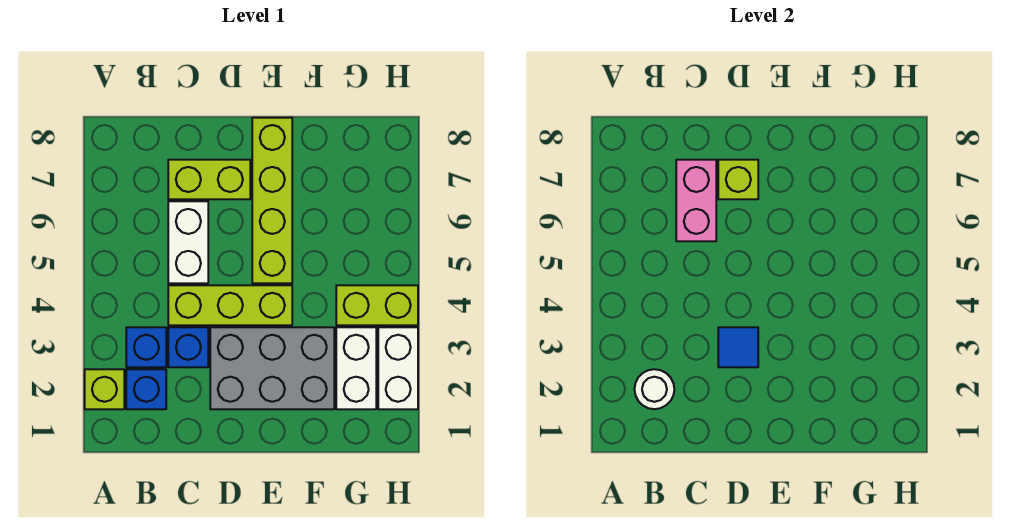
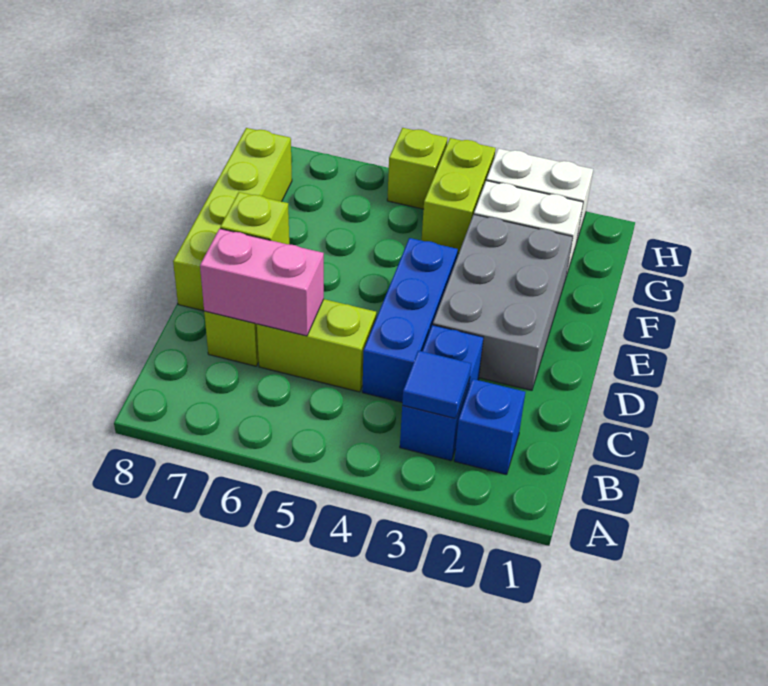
lime 1x1 brick [85,369,124,409] -> lime 1x1 brick moved to [387,128,448,209]
white 1x1 round brick [635,369,674,409] -> none
lime 1x3 brick [168,285,292,325] -> blue 1x3 brick [362,238,458,402]
white 1x2 brick [168,201,208,283] -> lime 1x2 brick [257,299,376,392]
blue 1x1 tile [718,327,758,367] -> blue 1x1 tile moved to [402,351,471,418]
lime 1x4 brick [252,118,292,283] -> lime 1x4 brick turned to [173,128,292,311]

